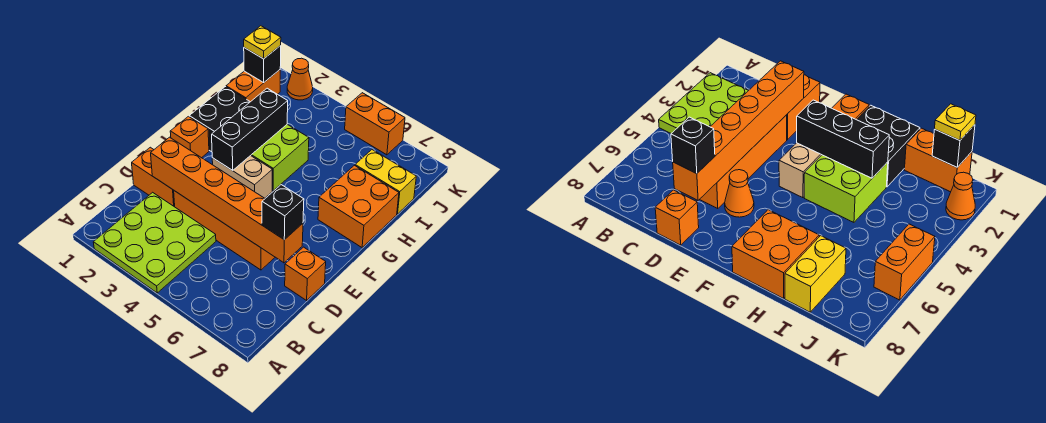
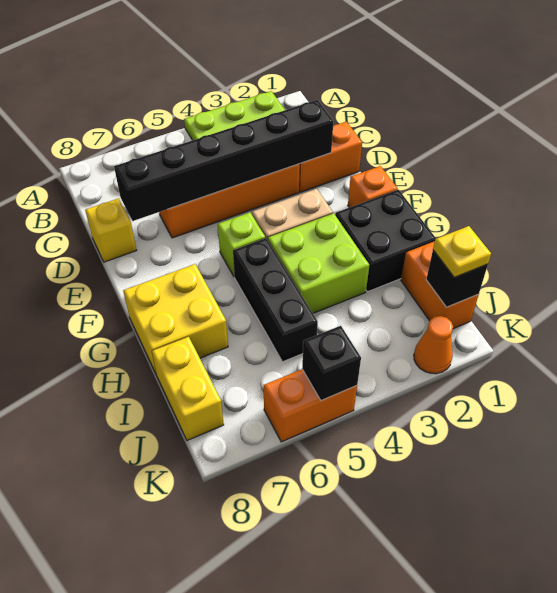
orange 1x6 brick [151,137,303,263] -> black 1x6 brick [114,100,333,221]
black 1x1 brick [262,185,304,240] -> black 1x1 brick moved to [302,326,361,401]
orange 1x1 brick [285,247,326,300] -> yellow 1x1 brick [85,198,137,262]
orange 1x1 cone [725,170,754,217] -> none
black 1x3 brick [212,88,288,170] -> black 1x3 brick moved to [233,238,318,362]
none -> lime 1x1 brick [218,212,265,277]
orange 2x2 brick [318,165,399,248] -> yellow 2x2 brick [123,264,228,375]
yellow 1x2 brick [355,150,416,214] -> yellow 1x2 brick turned to [152,337,224,440]

